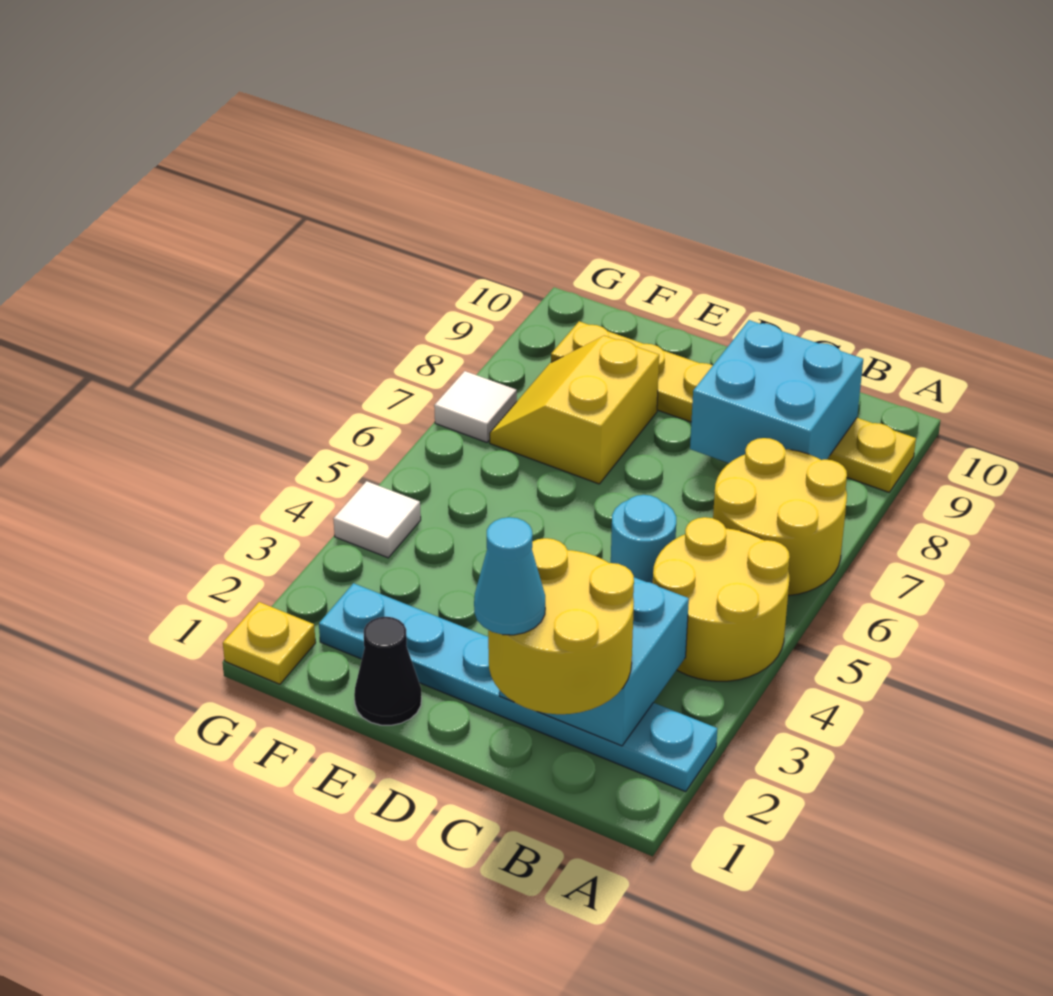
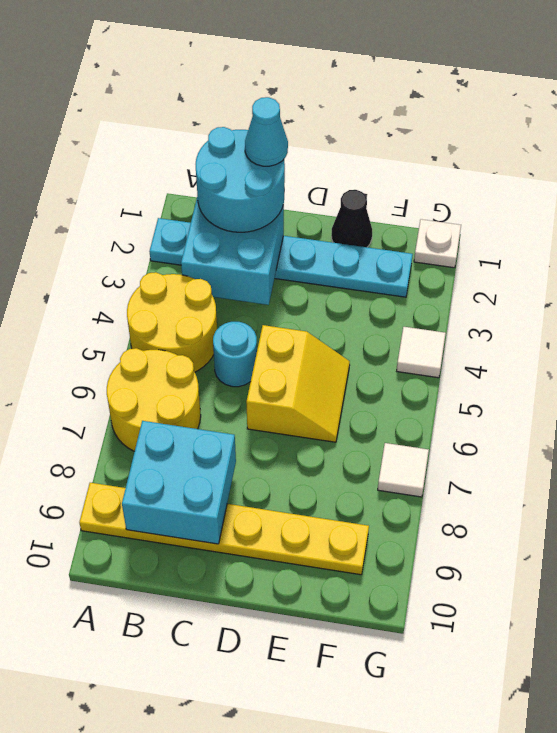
yellow 2x2 round brick [488,538,634,714] -> cyan 2x2 round brick [196,127,285,232]
yellow 2x2 slope [490,336,659,484] -> yellow 2x2 slope moved to [246,325,350,442]
yellow 1x1 plate [223,602,316,684] -> white 1x1 plate [414,219,461,268]

